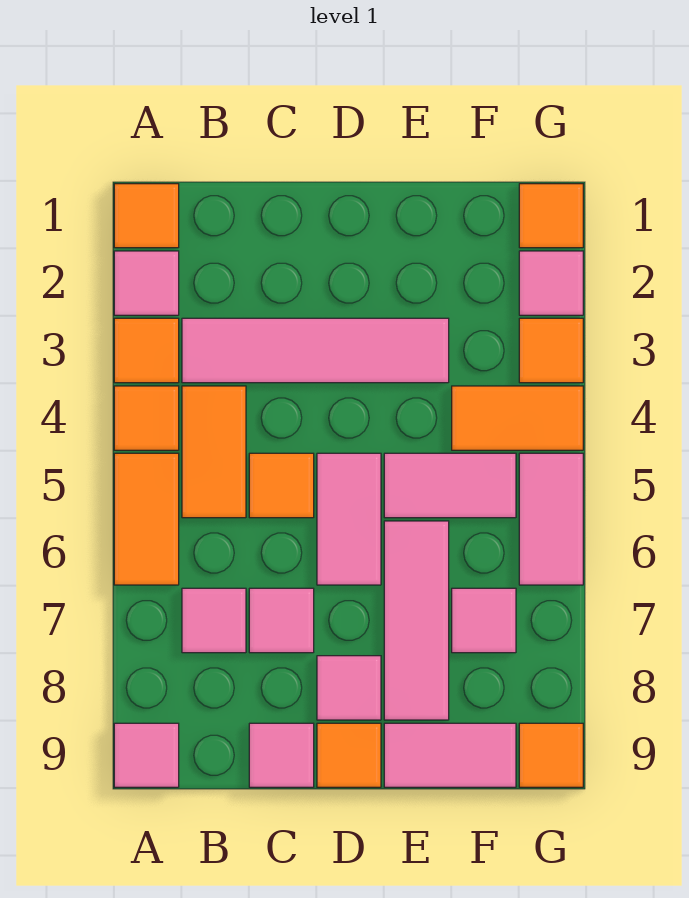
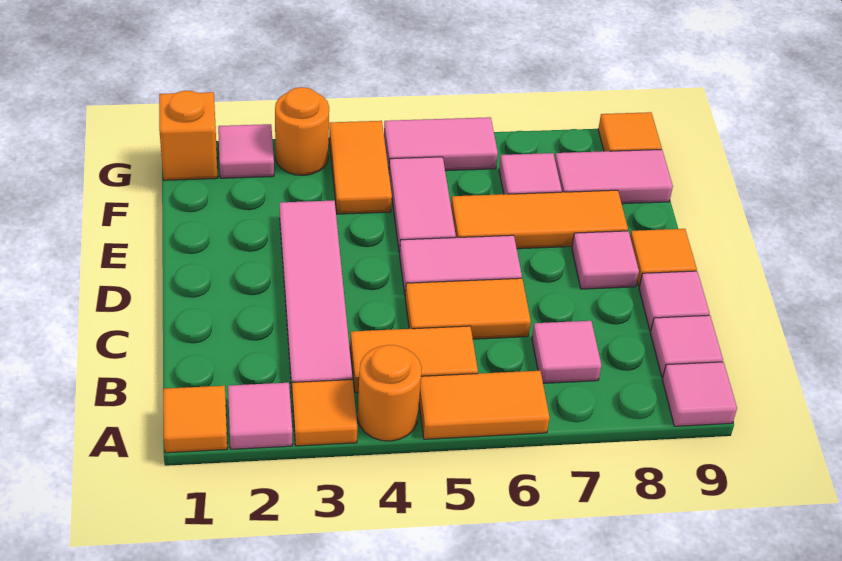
orange 1x1 tile [114,386,179,450] -> orange 1x1 round brick [358,345,422,441]
orange 1x1 tile [249,453,314,518] -> orange 1x2 tile [405,278,531,339]
pink 1x1 tile [249,588,314,653] -> pink 1x1 tile moved to [650,315,723,378]
pink 1x3 tile [384,521,449,720] -> orange 1x3 tile [451,190,628,249]
pink 1x2 tile [384,723,516,787] -> pink 1x2 tile turned to [555,149,673,204]
orange 1x1 tile [519,184,583,248] -> orange 1x1 brick [159,91,218,180]
orange 1x1 tile [519,318,583,383] -> orange 1x1 round brick [275,87,329,175]

